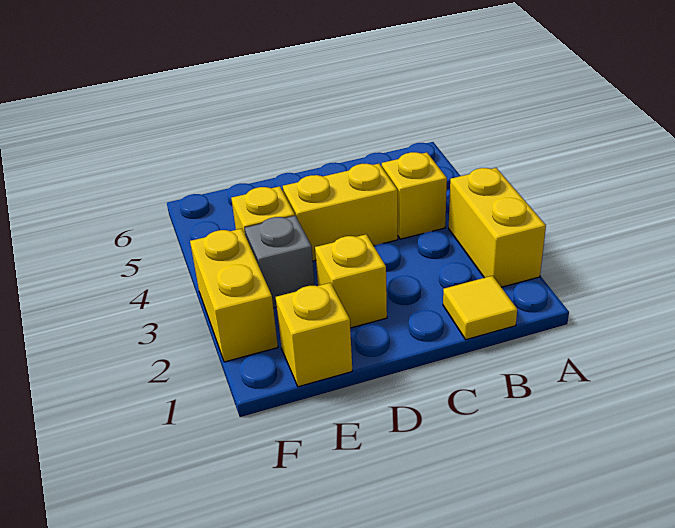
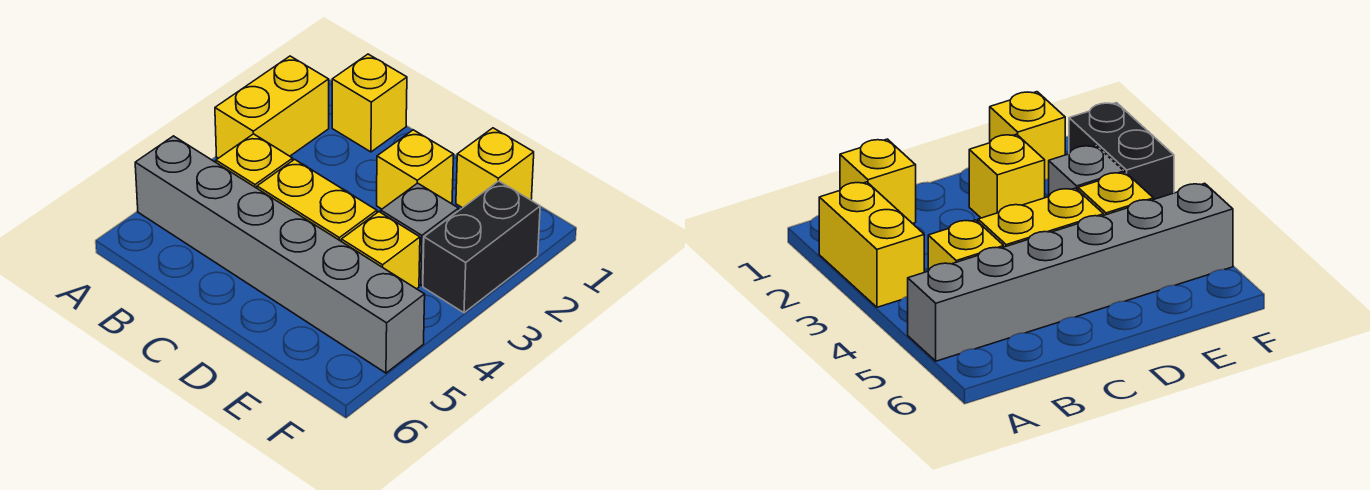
none -> grey 1x6 brick [135,136,425,373]
yellow 1x1 tile [443,276,517,340] -> yellow 1x1 brick [332,54,407,152]
yellow 1x2 brick [190,229,278,362] -> black 1x2 brick [423,181,540,313]

